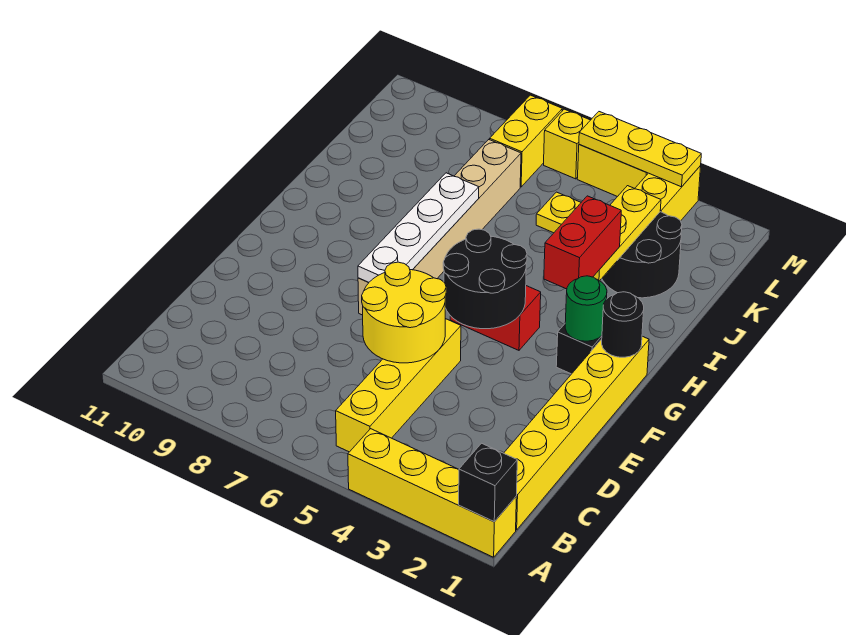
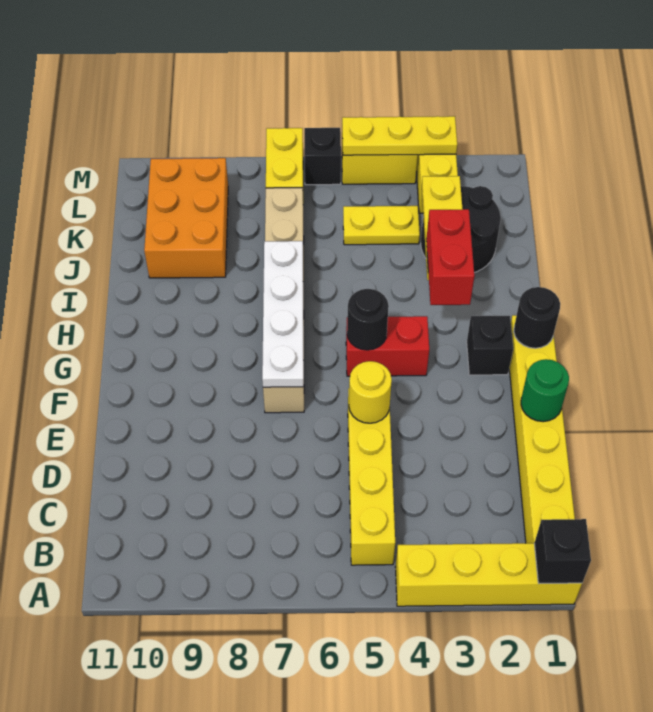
yellow 2x2 round brick [362,262,446,363] -> yellow 1x1 round brick [349,361,392,423]
black 2x2 round brick [443,229,527,329] -> black 1x1 round brick [347,289,389,350]
green 1x1 round brick [565,276,607,341] -> green 1x1 round brick moved to [521,359,569,422]
none -> orange 2x3 brick [144,158,228,278]
yellow 1x1 brick [544,109,590,179] -> black 1x1 brick [304,128,341,185]

